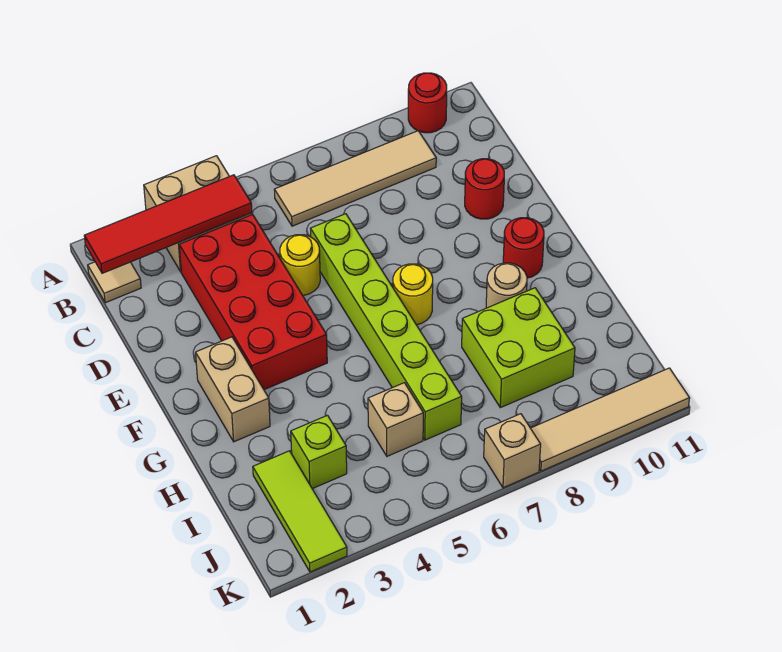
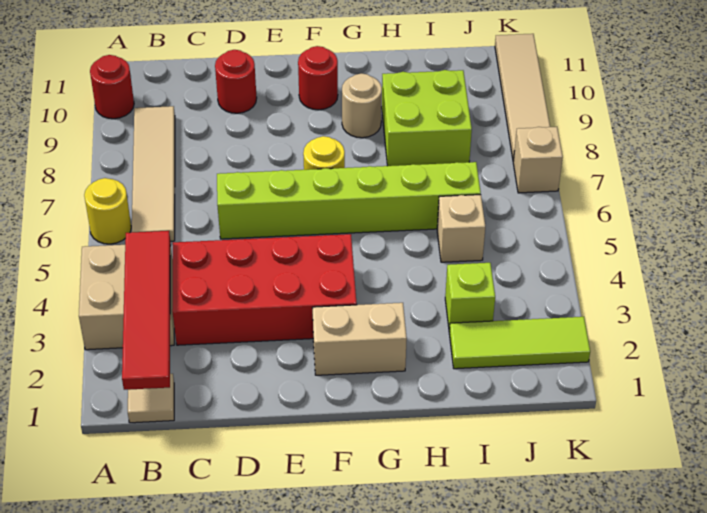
yellow 1x1 round brick [280,235,320,295] -> yellow 1x1 round brick moved to [84,178,131,244]

